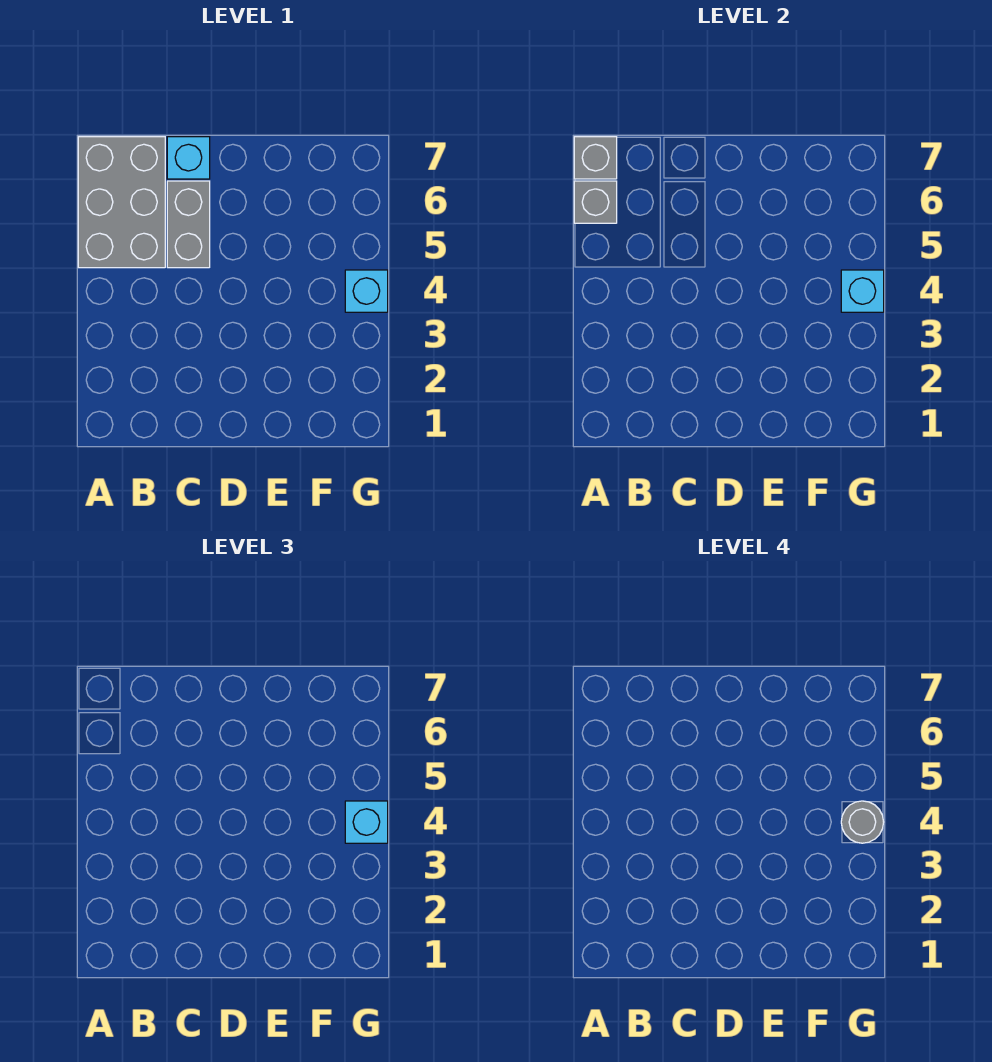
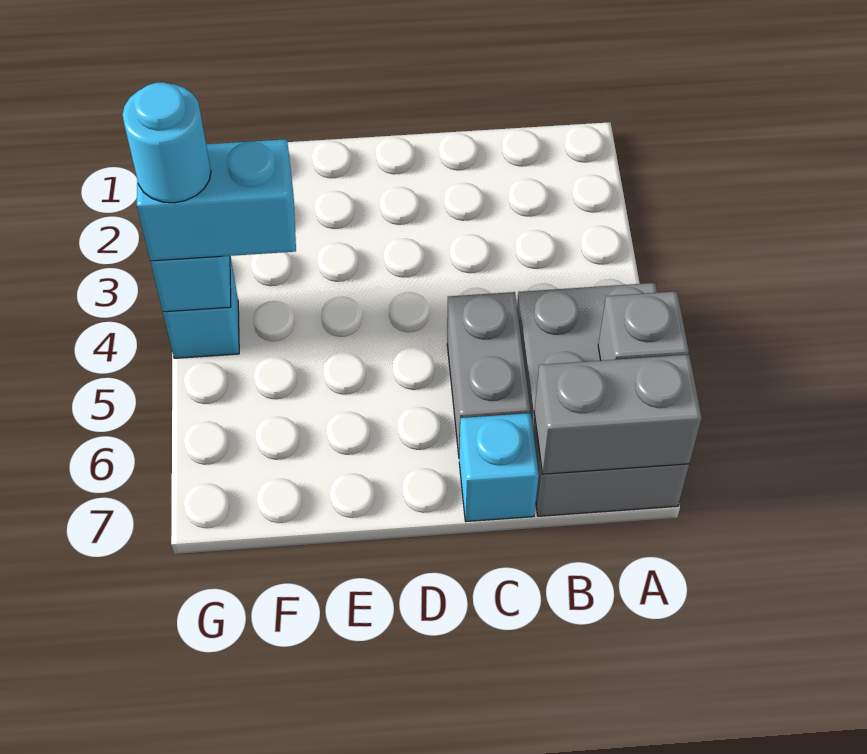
grey 1x1 brick [574,137,617,179] -> grey 1x2 brick [534,355,702,474]
cyan 1x1 brick [345,801,388,843] -> cyan 1x2 brick [137,139,296,261]
grey 1x1 round brick [841,801,884,843] -> cyan 1x1 round brick [122,82,211,203]

